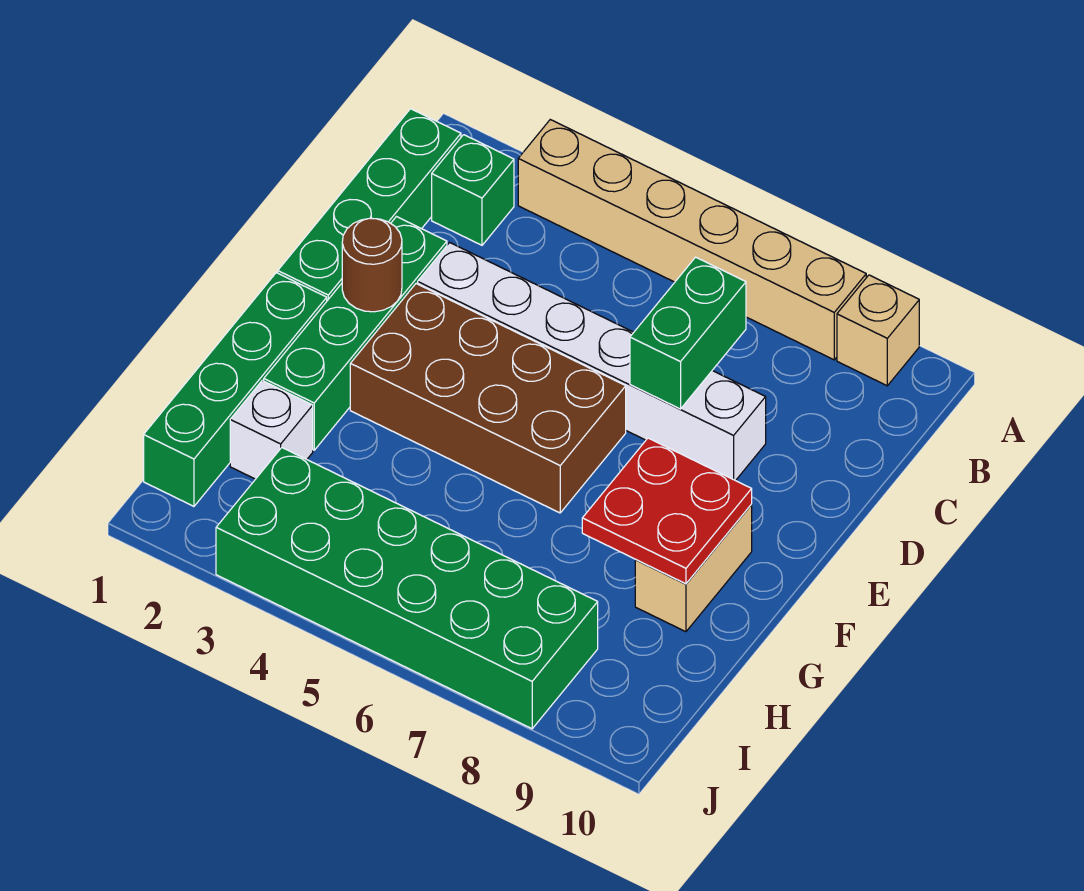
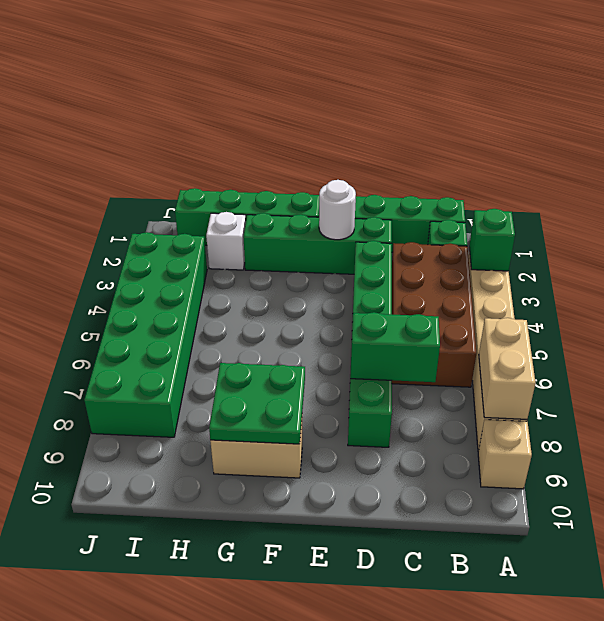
none -> green 1x1 brick [469,209,515,271]
none -> tan 1x2 brick [479,318,535,419]
white 1x6 brick [418,243,766,481] -> green 1x6 brick [348,241,392,447]
brown 1x1 round brick [342,218,402,312] -> white 1x1 round brick [319,180,356,240]
brown 2x4 brick [350,284,626,513] -> brown 2x4 brick moved to [392,242,476,387]
red 2x2 plate [582,438,752,584] -> green 2x2 plate [209,363,305,444]

